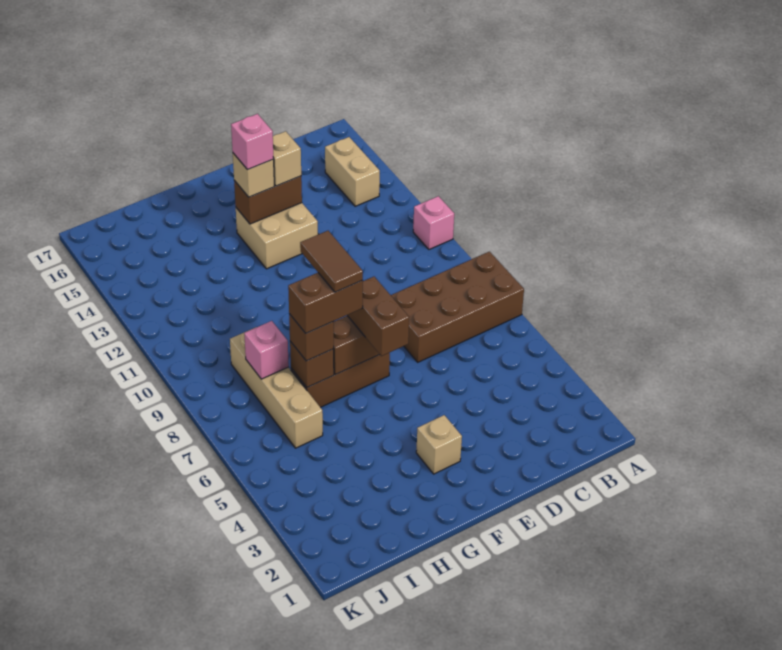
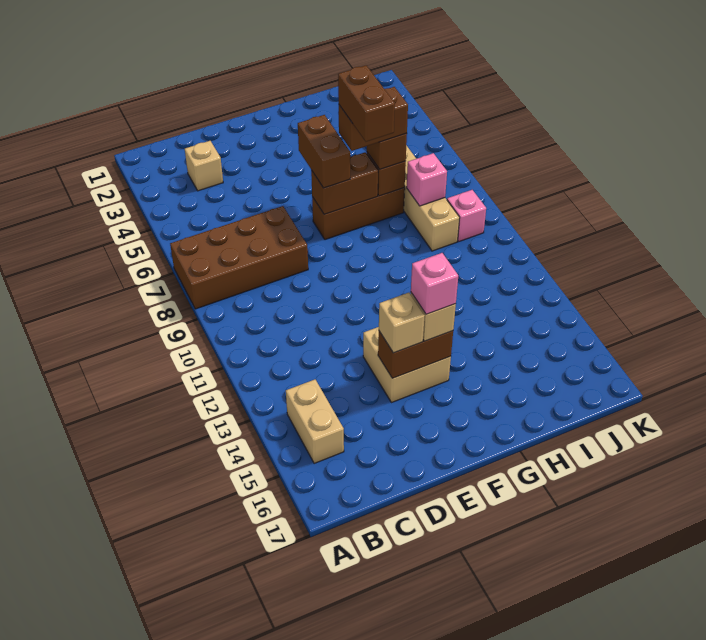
pink 1x1 brick [413,196,454,249] -> pink 1x1 brick moved to [447,190,486,241]
tan 1x1 brick [416,415,462,474] -> tan 1x1 brick moved to [185,141,223,191]
brown 1x2 tile [300,231,363,292] -> brown 1x2 brick [338,65,395,142]

